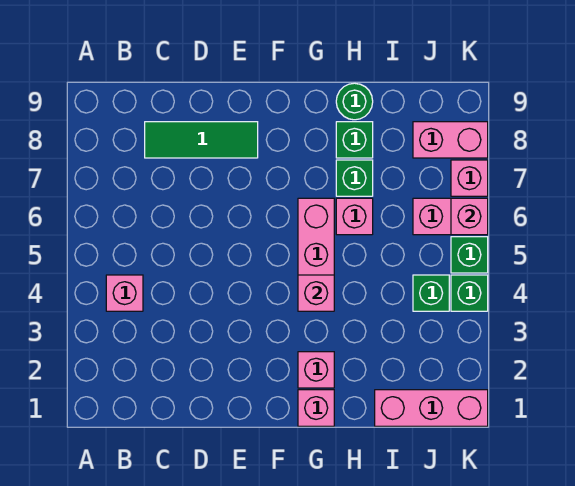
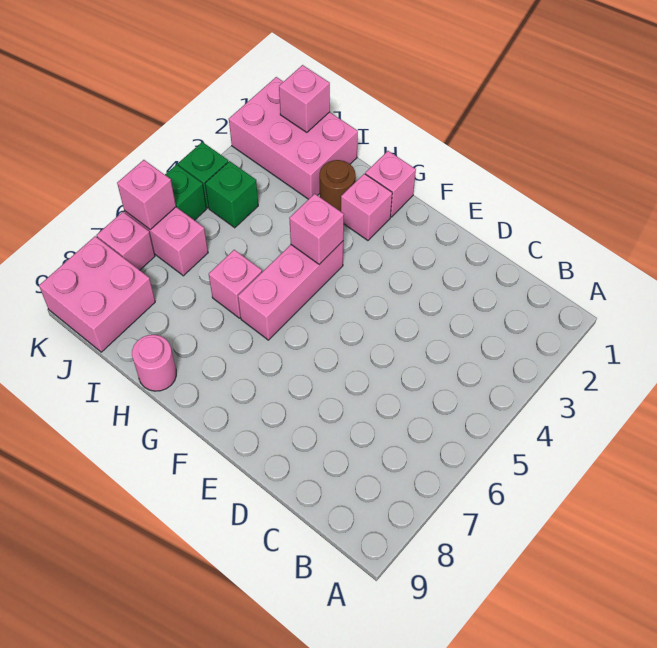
pink 1x1 brick [106,275,143,311] -> pink 1x1 brick moved to [279,65,330,132]
green 1x3 tile [145,122,258,158] -> none
none -> brown 1x1 round brick [320,160,355,212]
green 1x1 brick [336,160,373,196] -> none
green 1x1 brick [336,122,373,158] -> none
green 1x1 round brick [336,83,373,120] -> pink 1x1 round brick [132,335,176,391]
pink 1x3 brick [375,390,488,426] -> pink 2x3 brick [229,77,358,199]
pink 1x2 brick [413,122,488,158] -> pink 2x2 brick [39,236,155,352]

